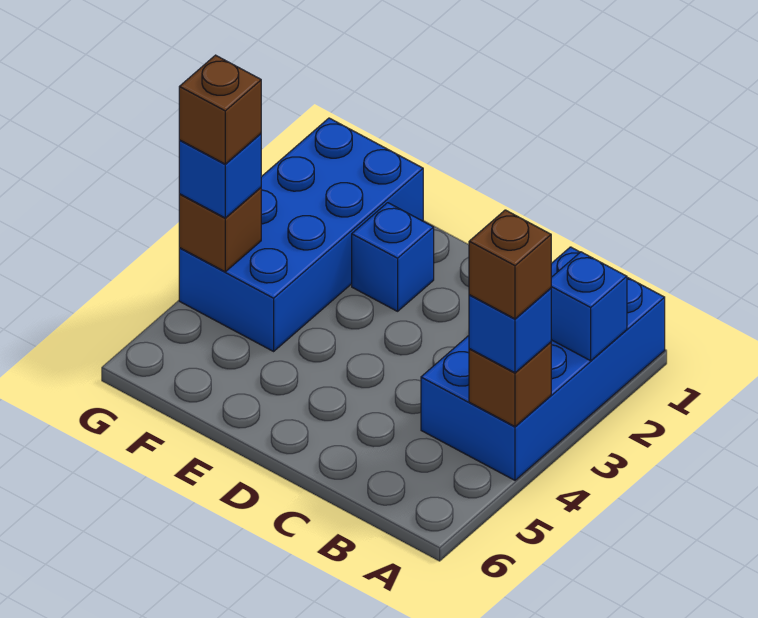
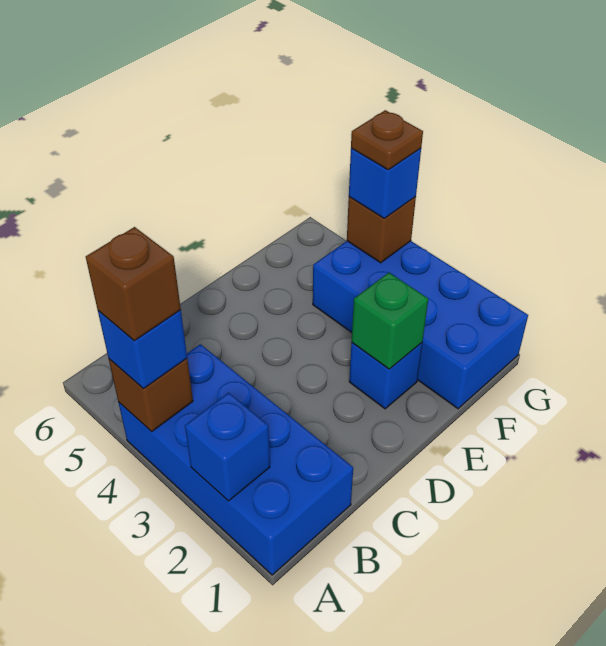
none -> green 1x1 brick [352,273,428,369]
brown 1x1 brick [179,55,261,164] -> brown 1x1 plate [351,110,423,170]

